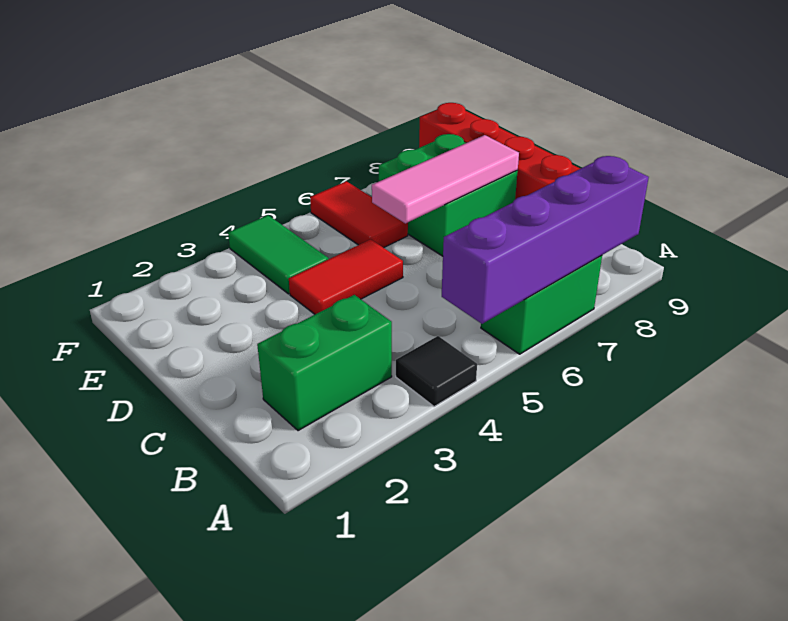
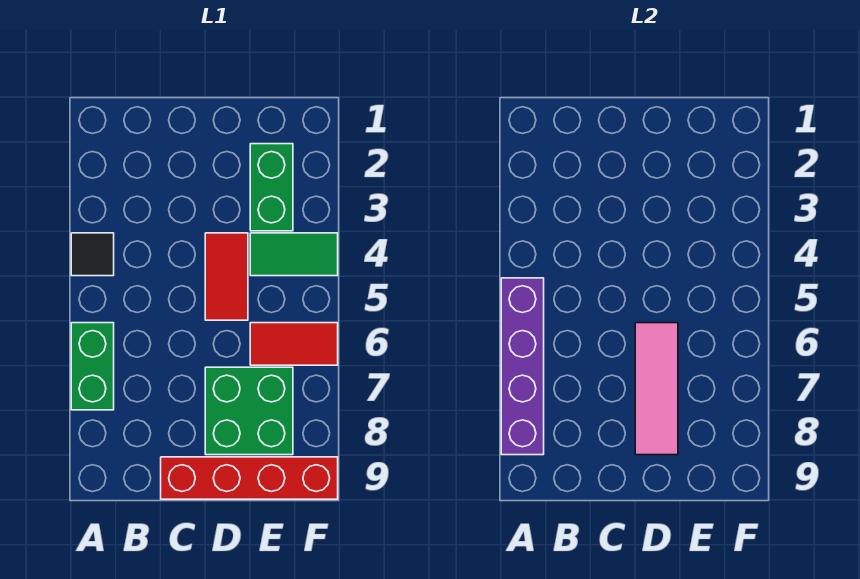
green 1x2 brick [257,295,392,431] -> green 1x2 brick moved to [250,144,293,231]

